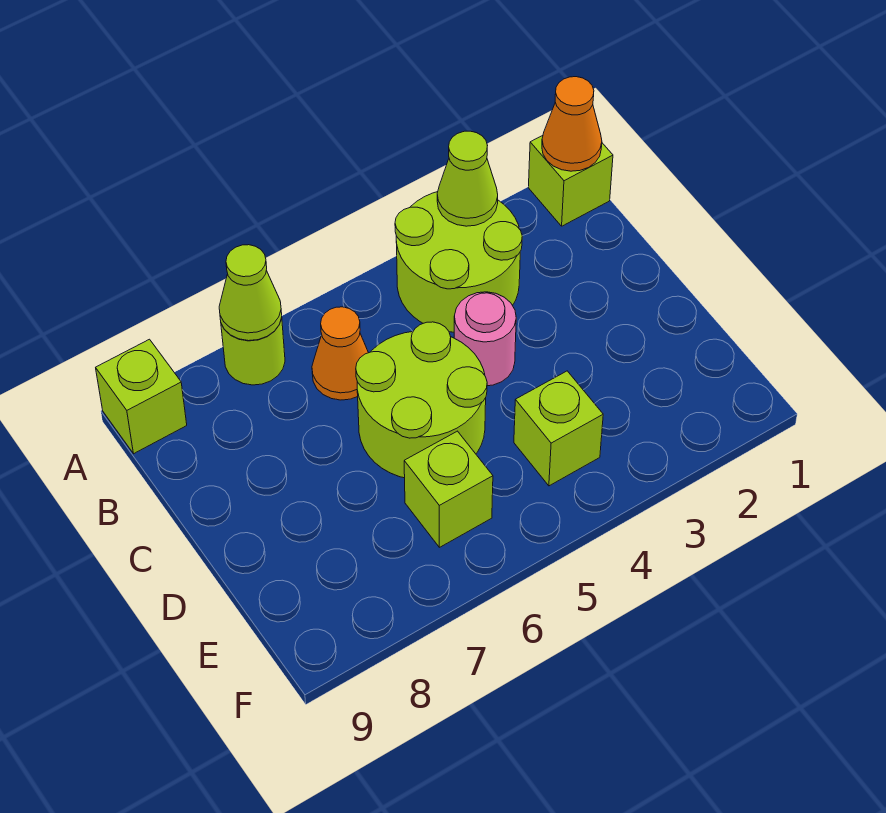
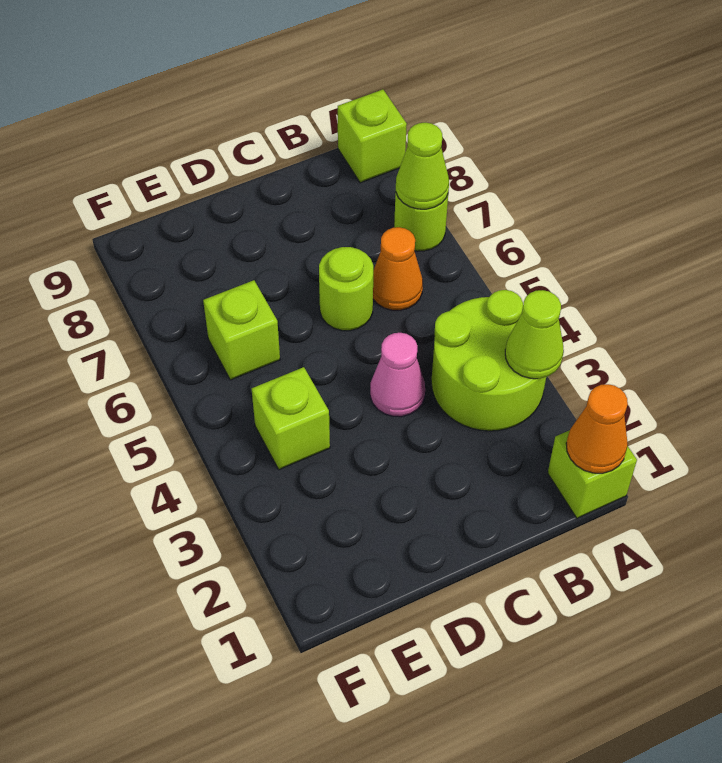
pink 1x1 round brick [454,292,516,386] -> pink 1x1 cone [370,333,425,417]
lime 2x2 round brick [356,322,487,478] -> lime 1x1 round brick [319,247,373,331]

